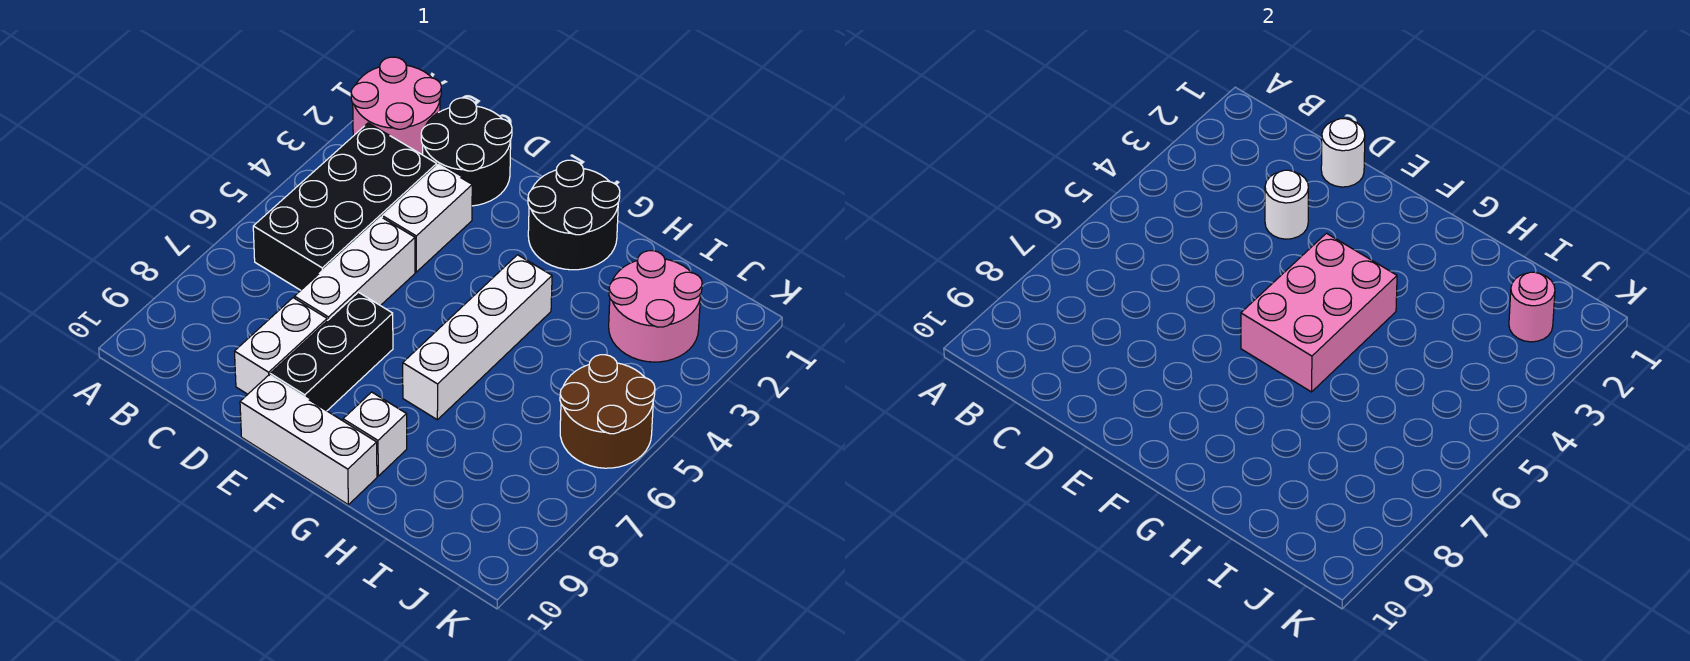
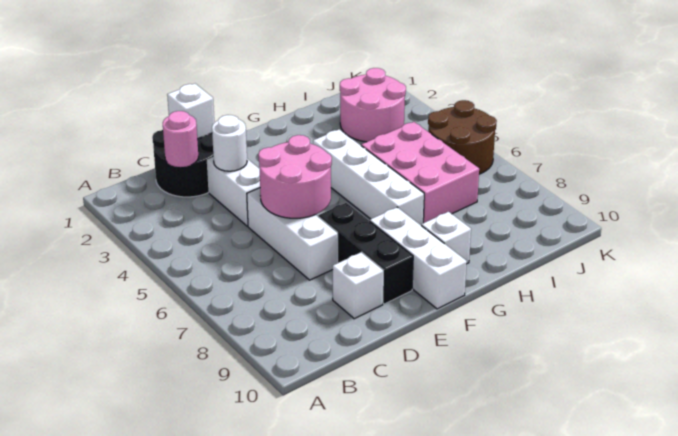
pink 2x2 round brick [351,57,441,155] -> pink 2x2 round brick moved to [258,135,332,218]
black 2x4 brick [253,123,437,290] -> none
white 1x1 round brick [1321,119,1365,187] -> white 1x1 brick [167,84,214,139]
white 1x2 brick [234,298,327,394] -> white 1x1 brick [333,252,383,319]
white 1x3 brick [240,375,377,505] -> white 1x3 brick turned to [370,207,467,309]
black 2x2 round brick [528,160,620,270] -> none
pink 2x3 brick [1241,233,1397,392] -> pink 2x3 brick moved to [361,122,479,223]
pink 1x1 round brick [1509,272,1555,342] -> pink 1x1 round brick moved to [163,111,198,167]

